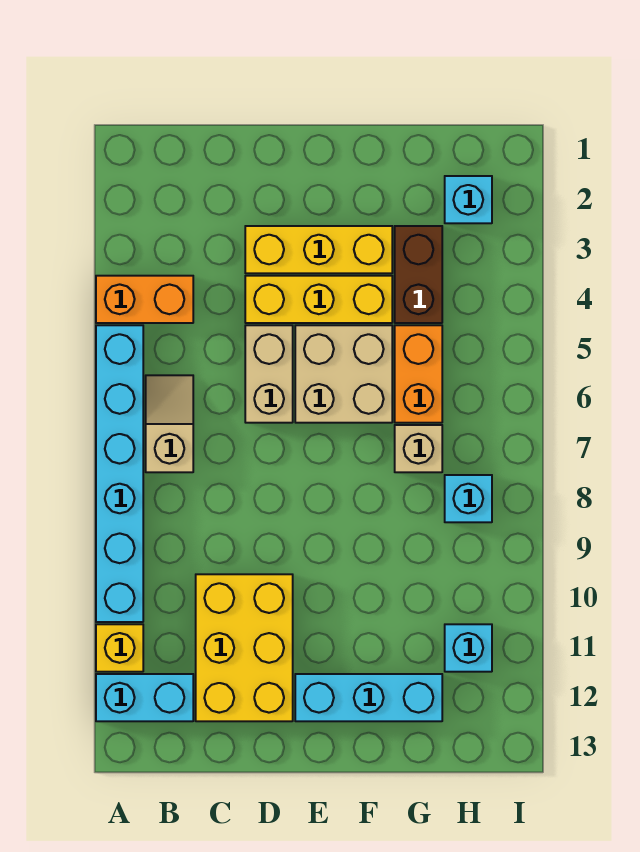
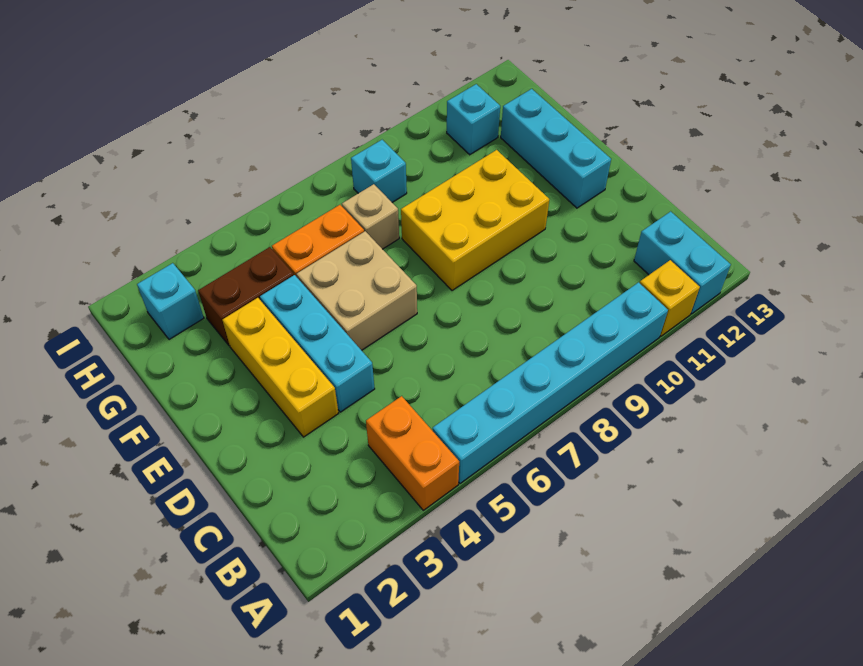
tan 1x2 slope [146,375,193,472] -> none
yellow 2x3 brick [196,574,293,721] -> yellow 2x3 brick moved to [401,150,549,291]
yellow 1x3 brick [245,276,392,323] -> cyan 1x3 brick [260,275,375,412]
tan 1x2 brick [245,325,293,423] -> none

